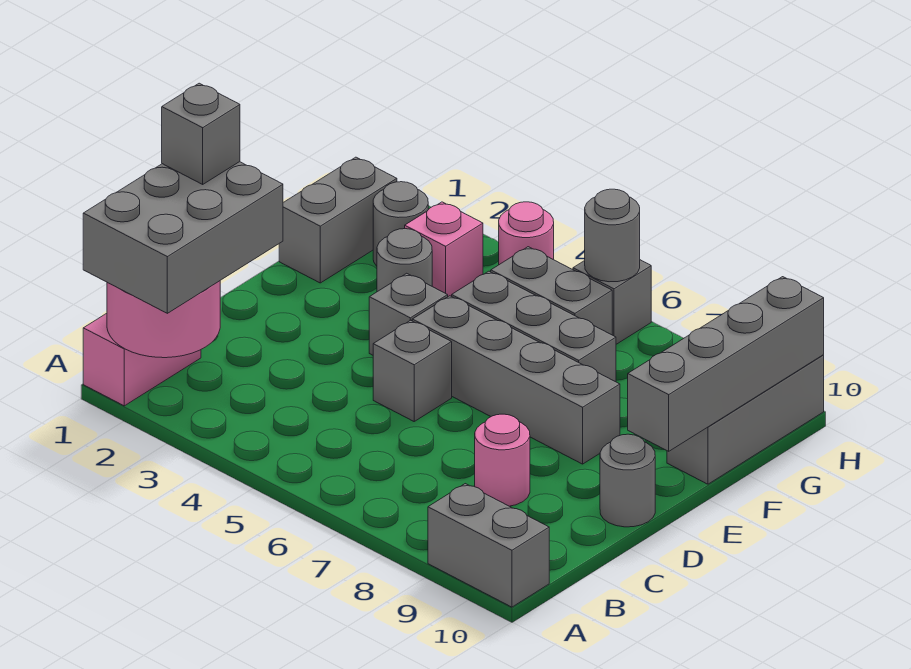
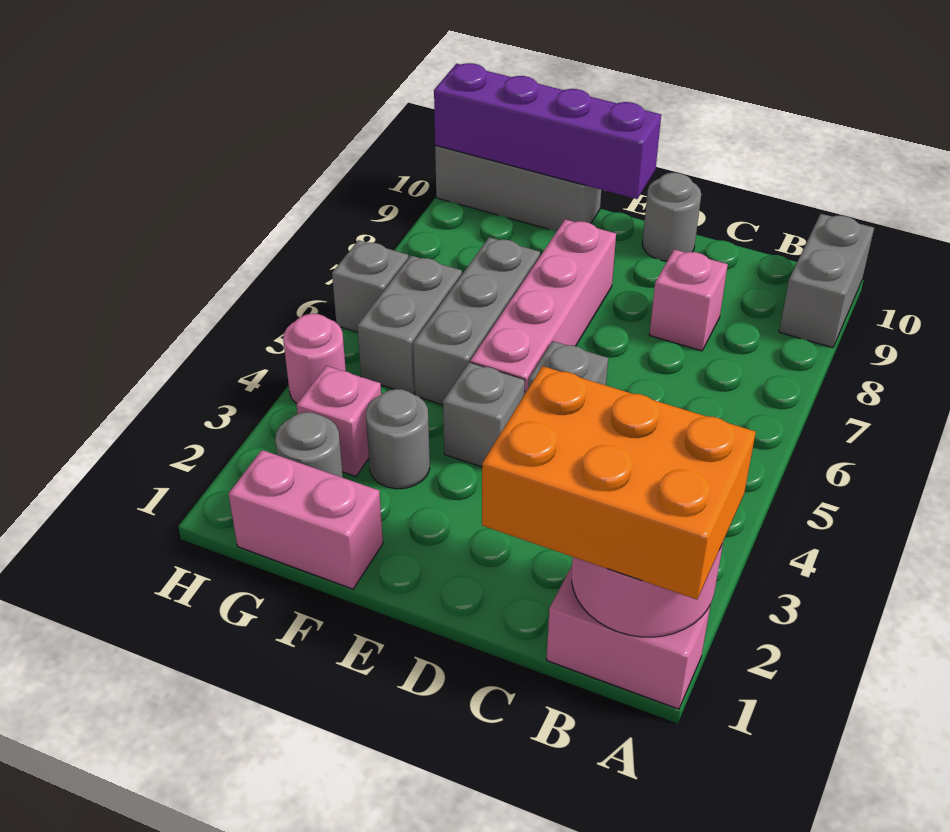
grey 2x3 brick [83,162,283,313] -> orange 2x3 brick [482,366,756,599]
grey 1x1 brick [162,83,240,184] -> none
pink 1x1 round brick [475,414,530,506] -> pink 1x1 brick [649,249,728,351]
grey 1x4 brick [412,296,620,464] -> pink 1x4 brick [470,219,616,395]
grey 1x4 brick [628,277,824,451] -> purple 1x4 brick [434,63,661,199]
grey 1x2 brick [279,157,397,283] -> pink 1x2 brick [229,450,383,589]
grey 1x1 round brick [585,189,640,282] -> none

